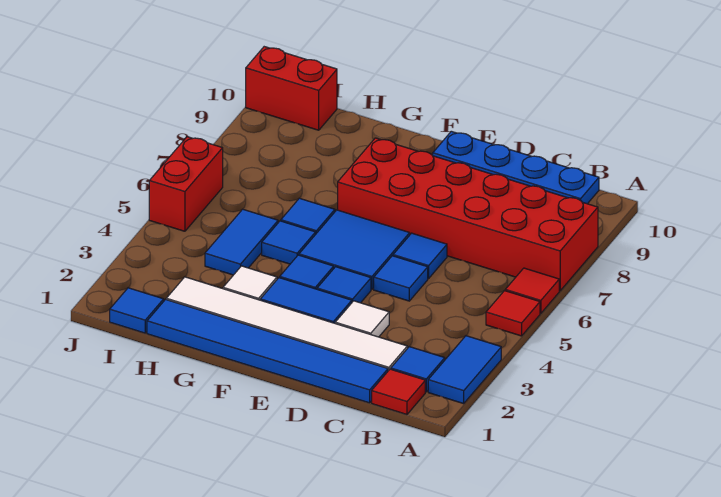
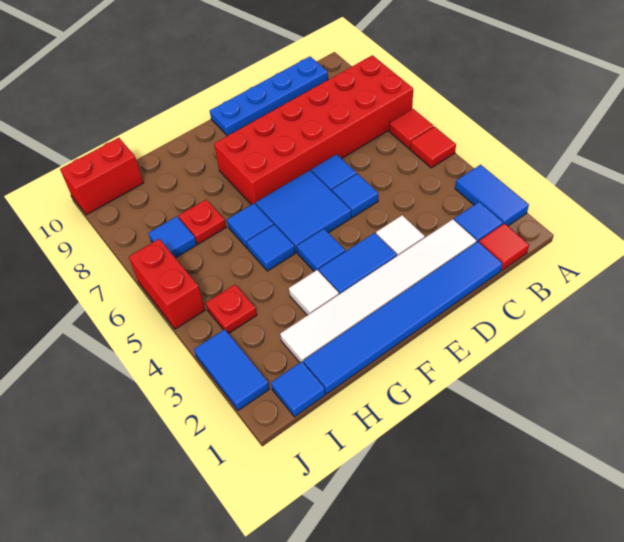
blue 1x1 tile [317,267,371,303] -> blue 1x1 tile moved to [149,216,197,258]
blue 1x2 tile [205,209,278,275] -> blue 1x2 tile moved to [194,329,269,411]
none -> red 1x1 plate [178,199,226,244]
none -> red 1x1 plate [206,284,257,334]

